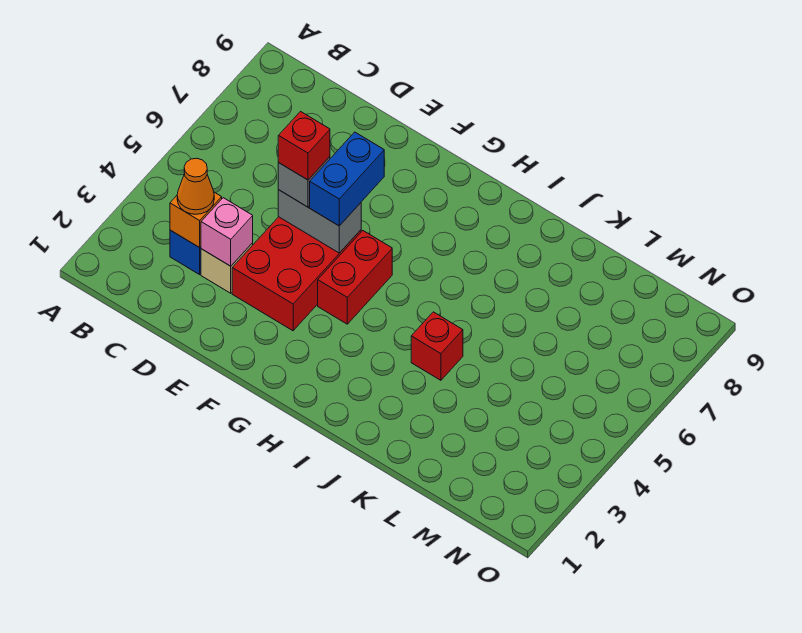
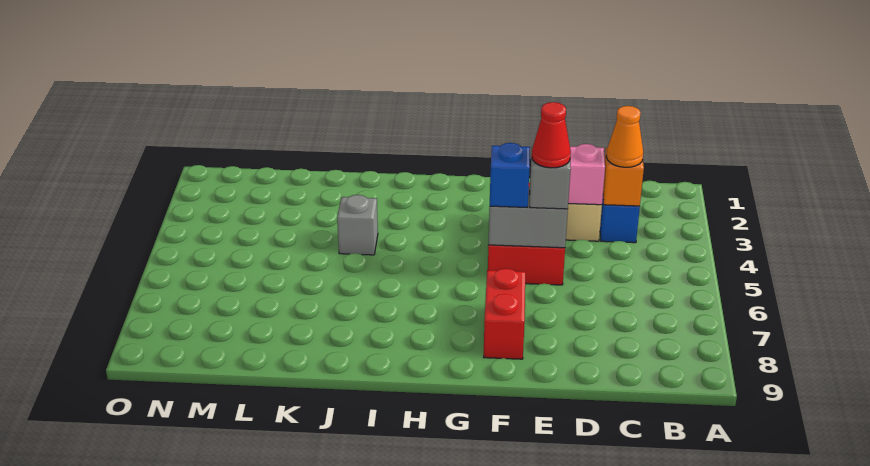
red 1x1 brick [278,112,330,180] -> red 1x1 cone [532,102,571,168]
blue 1x2 brick [310,132,384,226] -> blue 1x1 brick [490,143,530,207]
red 1x2 brick [318,231,392,324] -> red 1x2 brick moved to [484,268,525,359]
red 1x1 brick [411,312,463,380] -> grey 1x1 brick [337,195,378,255]

